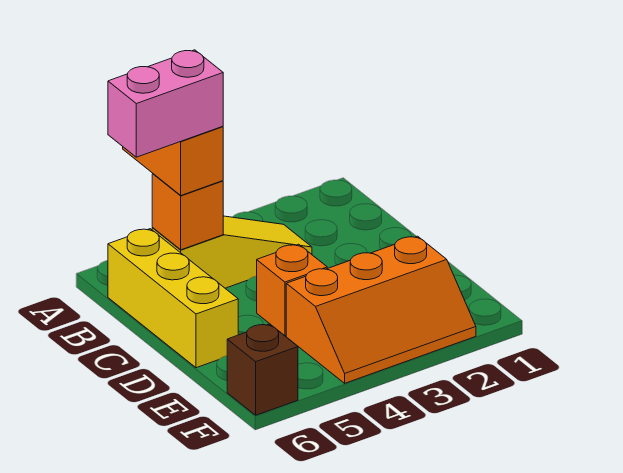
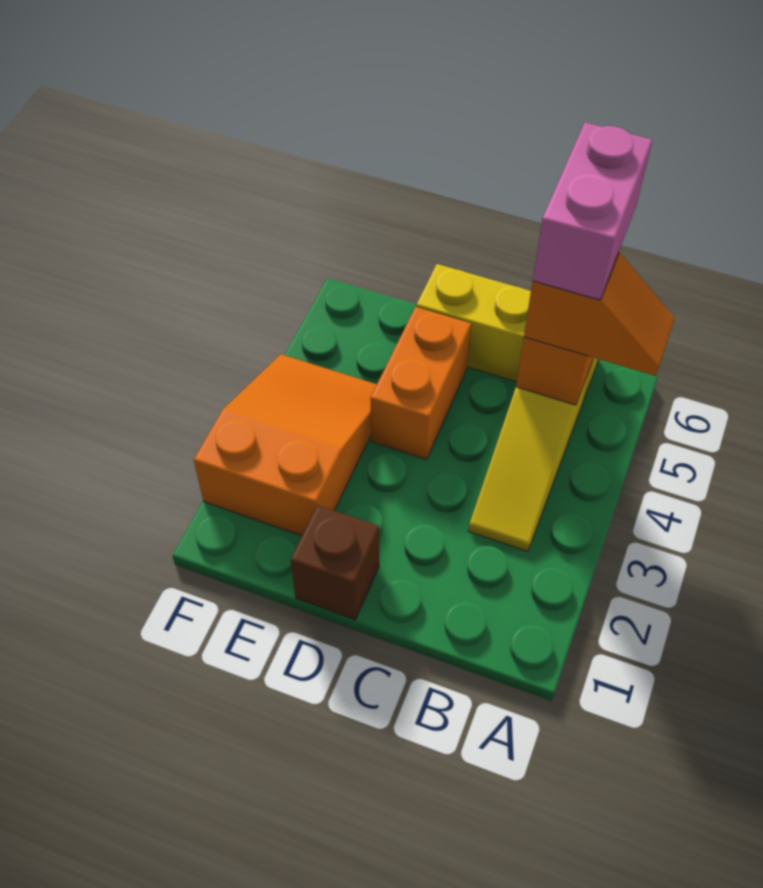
orange 1x1 brick [257,244,327,336] -> orange 1x2 brick [370,307,471,460]
orange 2x3 slope [286,236,476,383] -> orange 2x3 slope turned to [194,354,377,536]
brown 1x1 brick [227,324,298,415] -> brown 1x1 brick moved to [291,505,379,619]

